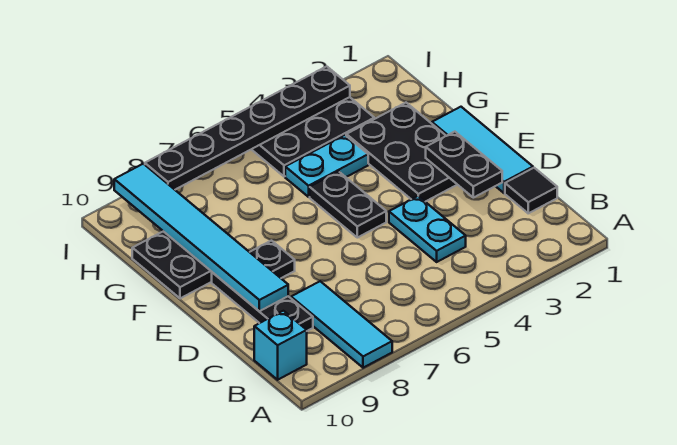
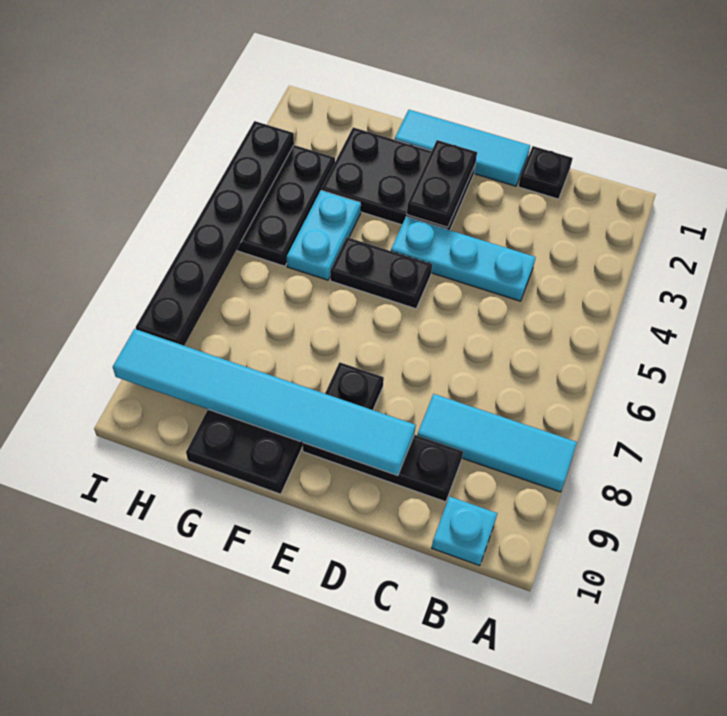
cyan 1x1 brick [254,311,307,380] -> cyan 1x1 plate [432,496,498,566]
black 1x1 tile [505,168,557,213] -> black 1x1 plate [518,146,573,199]
cyan 1x2 plate [389,196,466,262] -> cyan 1x3 plate [391,217,536,301]
black 1x2 plate [426,132,502,198] -> black 1x2 plate turned to [407,140,477,227]

